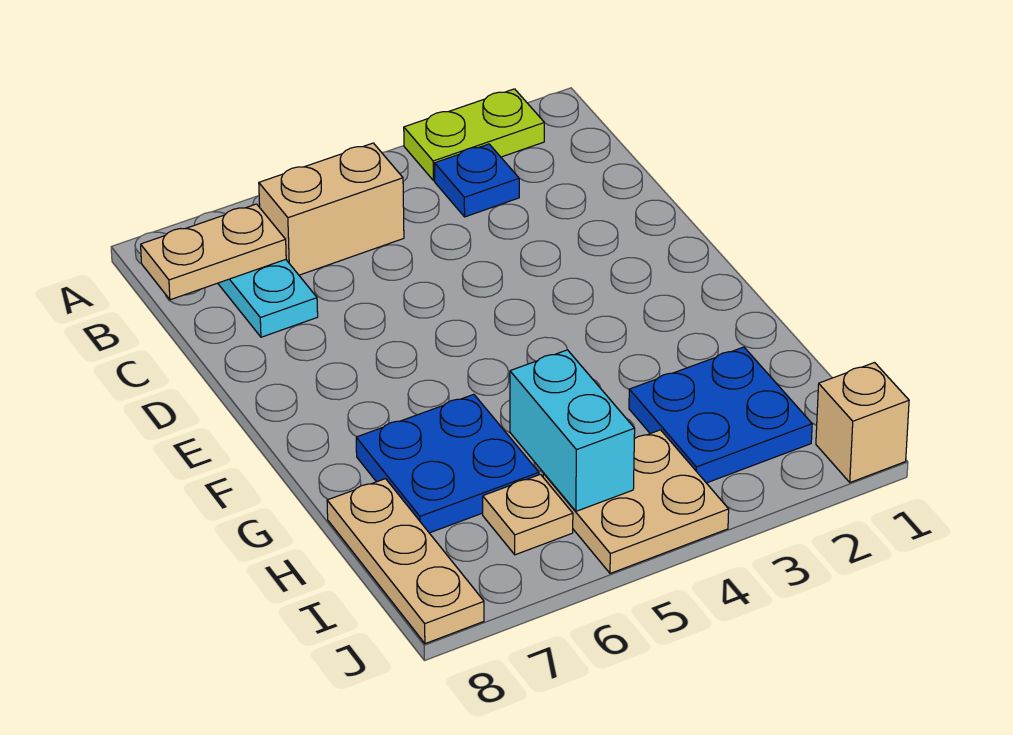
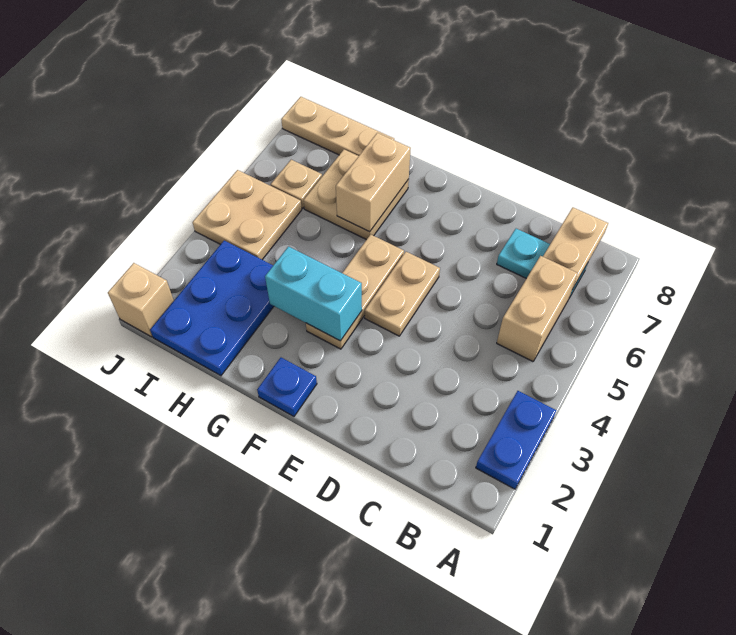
lime 1x2 plate [404,89,544,181] -> blue 1x2 plate [476,391,557,489]
blue 1x1 plate [435,144,519,217] -> blue 1x1 plate moved to [257,358,317,416]
none -> tan 1x2 plate [365,252,440,336]
none -> tan 1x3 plate [306,234,404,349]
blue 2x2 plate [356,394,539,533] -> tan 2x2 plate [304,150,409,240]
none -> tan 1x2 brick [336,133,411,232]
blue 2x2 plate [629,347,812,483] -> blue 2x3 plate [150,241,274,376]
cyan 1x2 brick [510,350,635,511] -> cyan 1x2 brick moved to [265,247,362,341]

